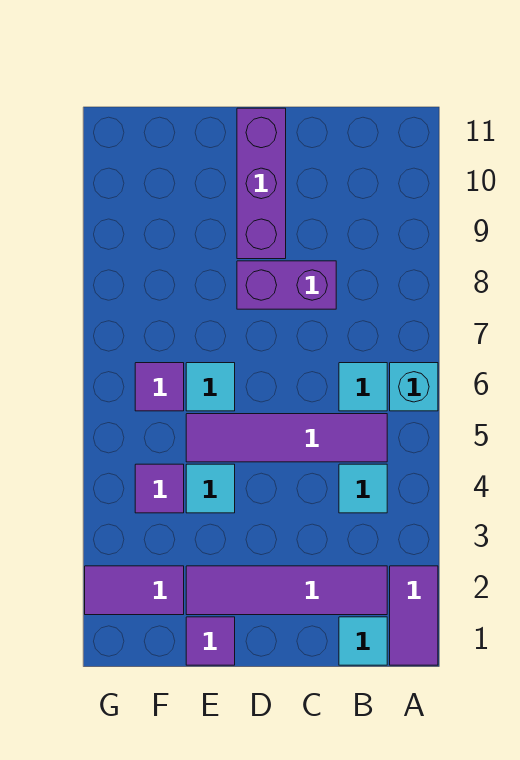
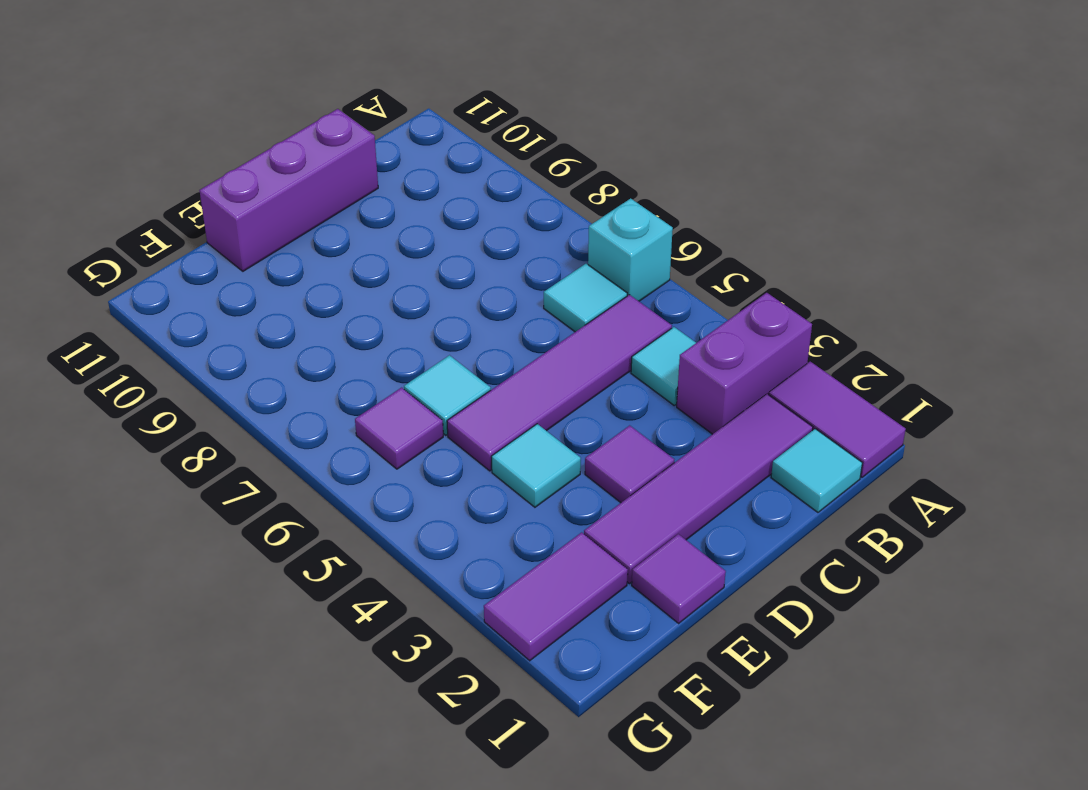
purple 1x2 brick [237,261,336,309] -> purple 1x2 brick moved to [677,293,812,434]
purple 1x3 brick [237,108,286,259] -> purple 1x3 brick turned to [199,109,378,271]
purple 1x1 tile [135,464,184,513] -> purple 1x1 tile moved to [585,425,674,503]

